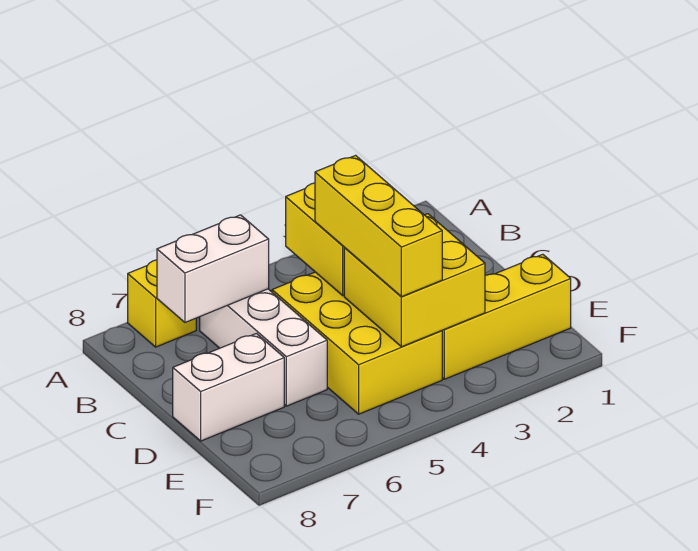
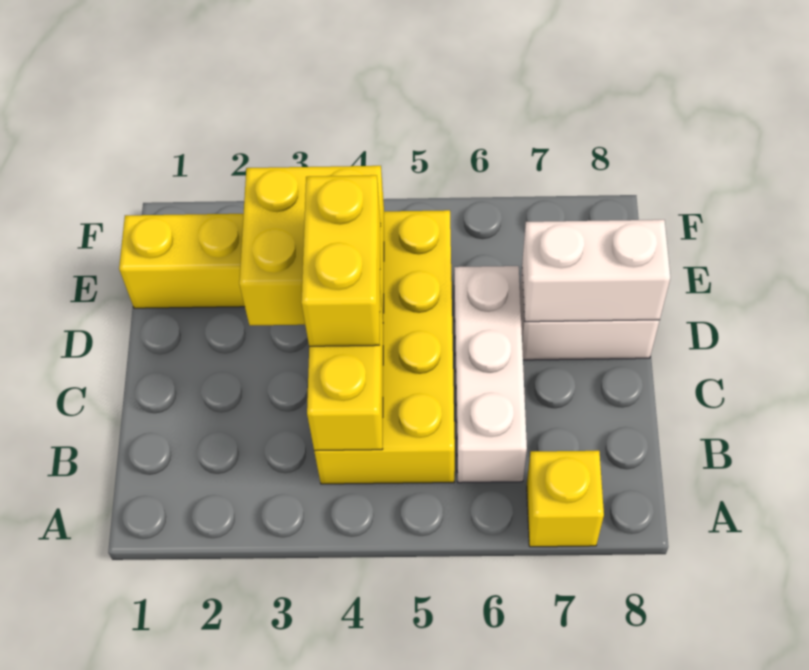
white 1x2 brick [157,215,269,322] -> white 1x2 brick moved to [522,220,671,322]
yellow 2x3 brick [272,272,442,414] -> yellow 2x4 brick [314,210,455,484]
yellow 1x3 brick [315,155,442,297] -> yellow 1x2 brick [301,175,381,346]

